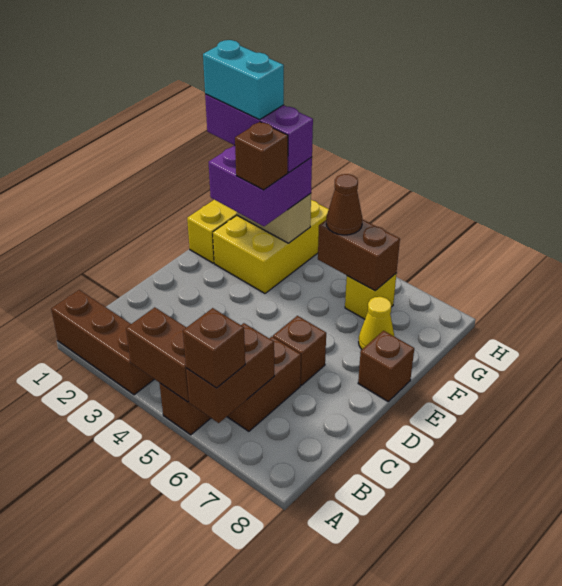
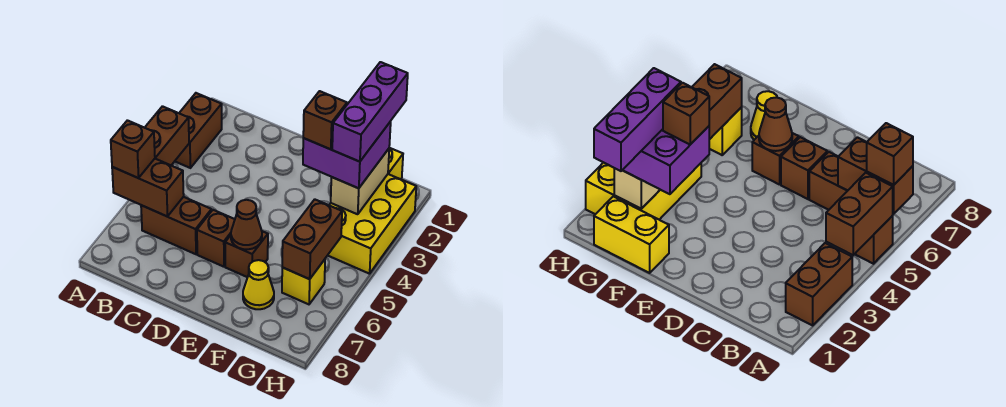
brown 1x3 brick [51,290,154,395] -> brown 1x2 brick [175,93,222,168]
brown 1x1 brick [358,331,414,401] -> brown 1x1 brick moved to [225,231,268,277]
yellow 2x3 brick [213,200,329,293] -> yellow 2x3 brick turned to [328,174,416,274]
cyan 1x2 brick [203,40,284,120] -> none
brown 1x1 cone [326,174,363,235] -> brown 1x1 cone moved to [231,200,262,249]

